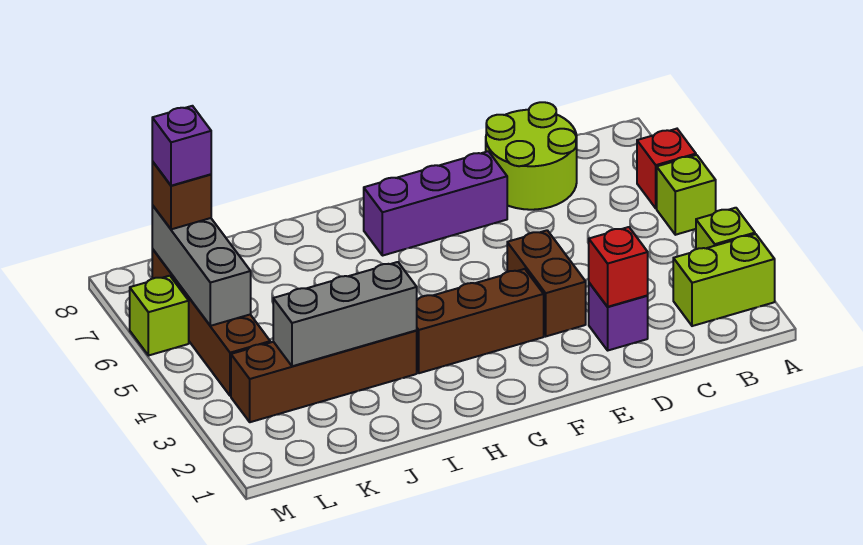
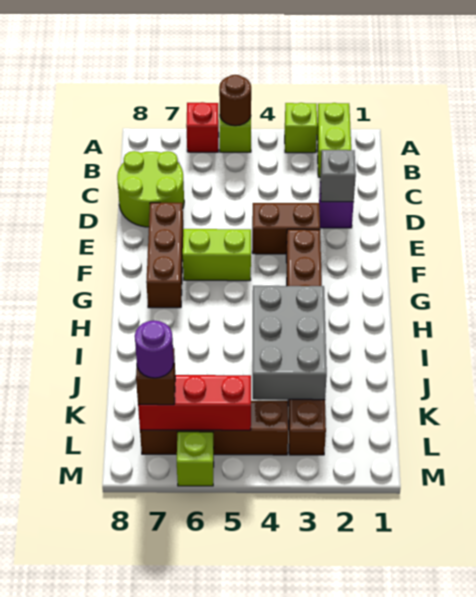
none -> brown 1x1 round brick [219,75,251,126]
red 1x1 brick [589,227,648,307] -> grey 1x1 brick [320,150,356,202]
purple 1x3 brick [364,151,507,256] -> brown 1x3 brick [146,203,183,308]
none -> lime 1x2 brick [183,229,251,281]
grey 1x3 brick [273,262,417,366] -> grey 2x3 brick [253,286,327,400]
grey 1x3 brick [152,205,251,326] -> red 1x3 brick [138,375,251,430]
purple 1x1 brick [152,106,211,186] -> purple 1x1 round brick [135,321,174,378]

